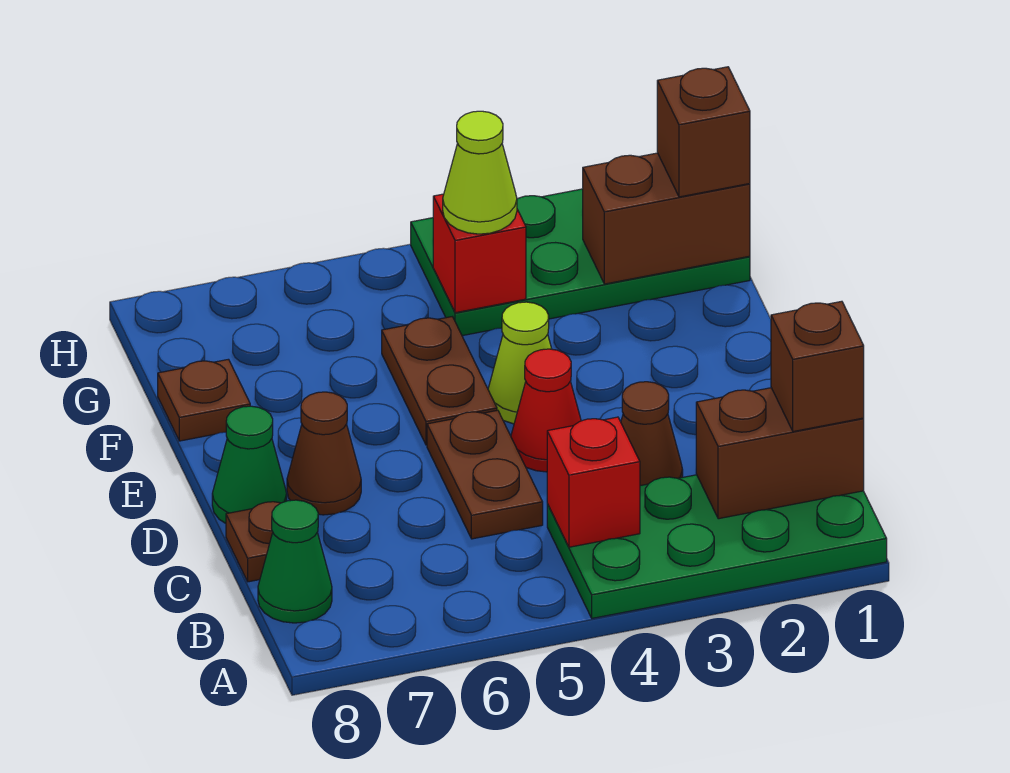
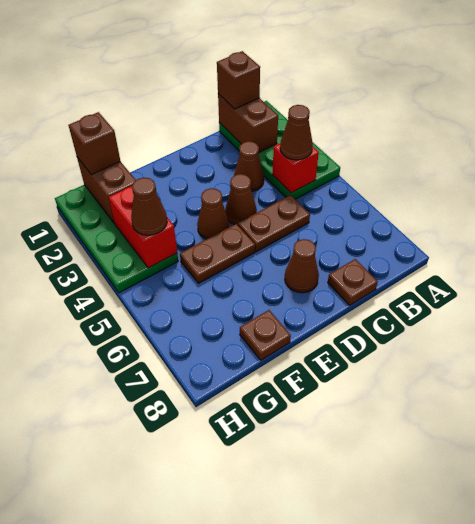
none -> brown 1x1 cone [280,105,313,160]
green 1x1 cone [258,500,332,623] -> none
red 1x1 cone [511,349,581,472] -> brown 1x1 cone [225,174,257,225]
green 1x1 cone [212,406,287,523] -> none
lime 1x1 cone [488,302,552,424] -> brown 1x1 cone [197,188,229,239]
red 1x1 brick [433,194,526,313] -> red 1x2 brick [109,186,177,268]
lime 1x1 cone [443,111,517,234] -> brown 1x1 cone [131,178,167,235]

